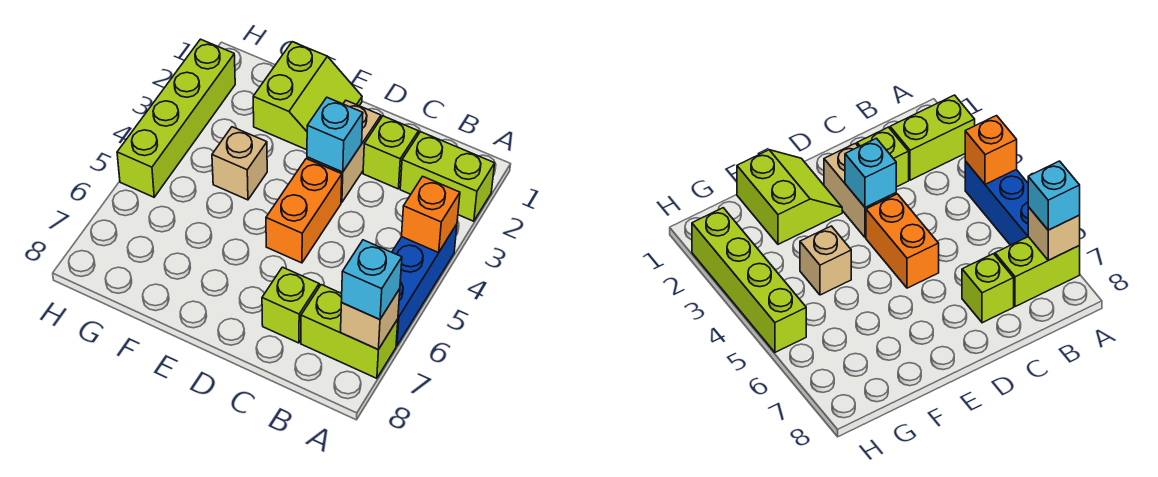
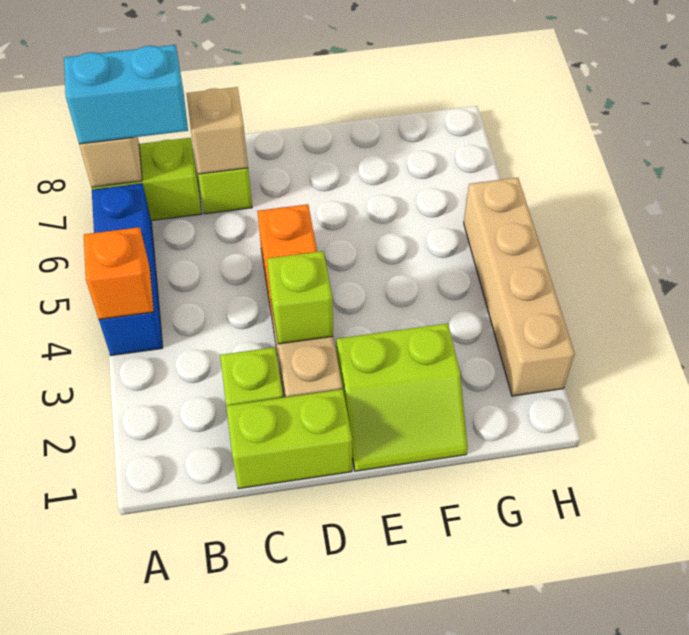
lime 1x2 brick [400,132,495,221] -> lime 1x2 brick moved to [226,389,352,489]
cyan 1x1 brick [342,240,402,319] -> cyan 1x2 brick [64,45,188,144]
cyan 1x1 brick [307,98,363,172] -> lime 1x1 brick [267,251,333,344]
lime 2x2 slope [253,42,362,150] -> lime 2x2 slope turned to [336,323,468,471]
tan 1x1 brick [212,127,267,200] -> tan 1x1 brick moved to [186,87,248,174]
lime 1x4 brick [117,39,235,197] -> tan 1x4 brick [464,178,575,396]

